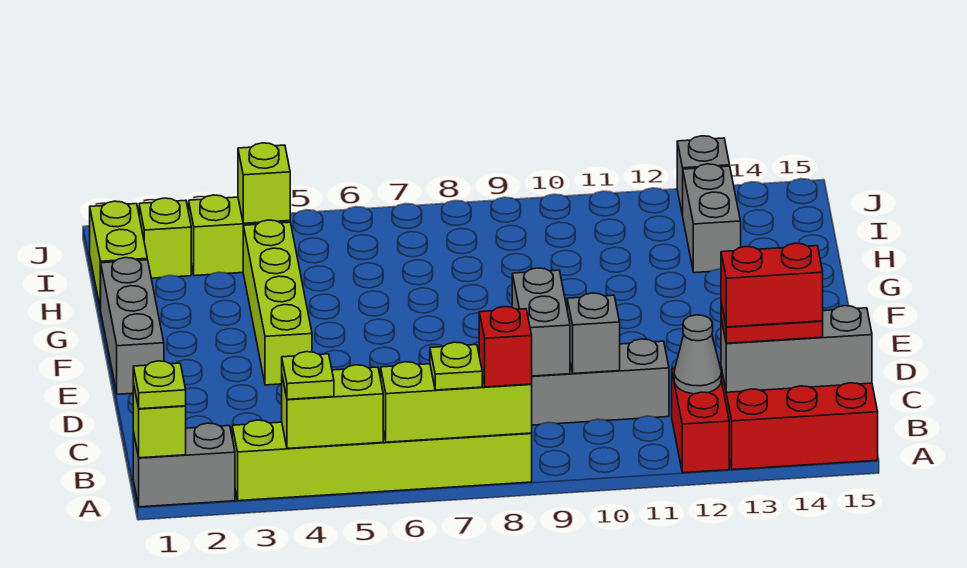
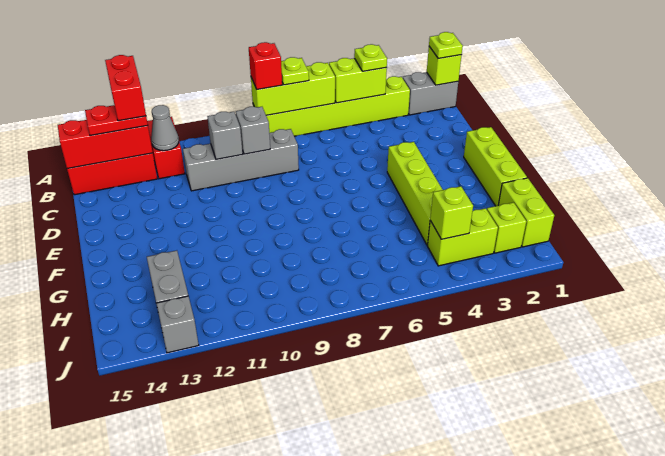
grey 1x3 brick [721,306,872,392] -> red 1x3 brick [58,120,153,169]
red 1x2 brick [721,243,823,327] -> red 1x2 brick turned to [105,55,146,121]
grey 1x2 brick [512,268,570,376] -> grey 1x1 brick [236,107,270,154]
grey 1x3 brick [101,258,164,394] -> lime 1x3 brick [464,127,527,206]

